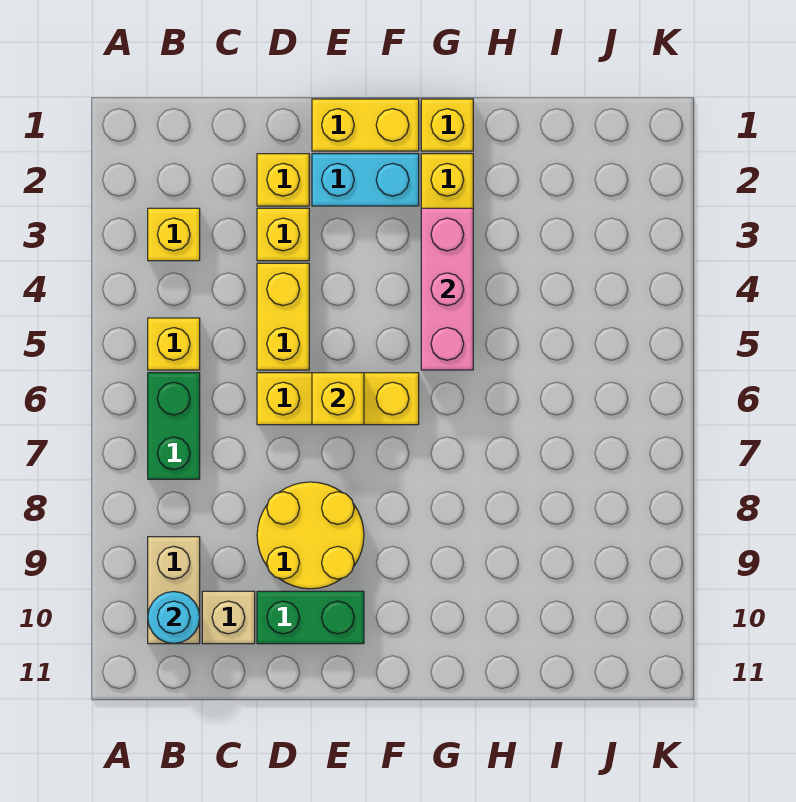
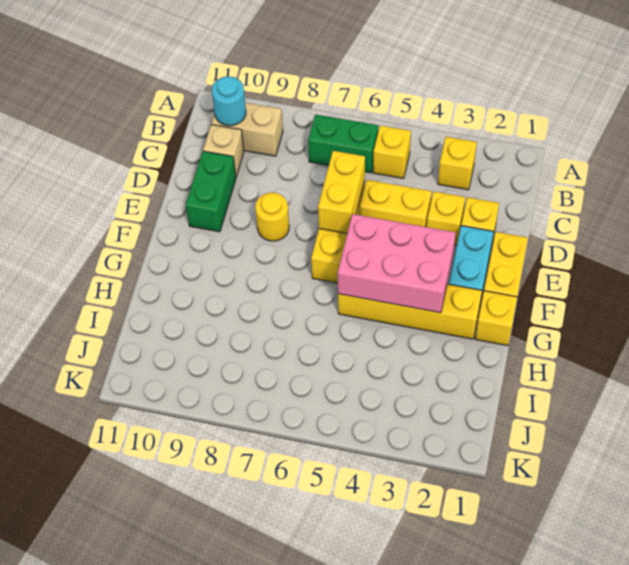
yellow 2x2 round brick [257,482,364,589] -> yellow 1x1 round brick [255,193,289,241]
yellow 1x1 brick [312,373,364,425] -> yellow 1x2 brick [318,151,365,234]
pink 1x3 brick [421,208,473,370] -> pink 2x3 brick [338,214,456,313]

